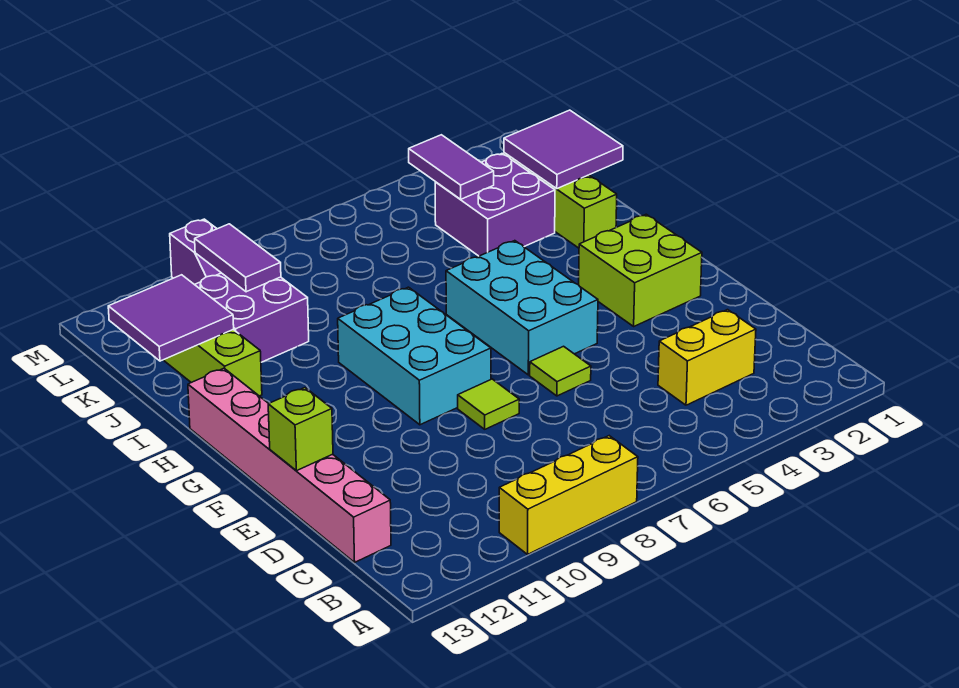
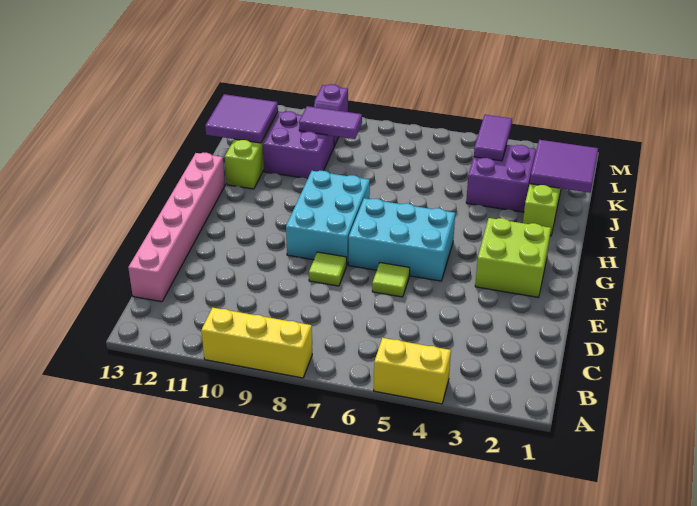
yellow 1x2 brick [658,310,756,405] -> yellow 1x2 brick moved to [374,338,451,404]
lime 1x1 brick [268,388,333,471] -> none
cyan 2x3 brick [446,241,598,375] -> cyan 2x3 brick turned to [349,198,455,281]
purple 1x2 tile [195,224,281,292] -> purple 1x2 tile turned to [299,106,362,139]

